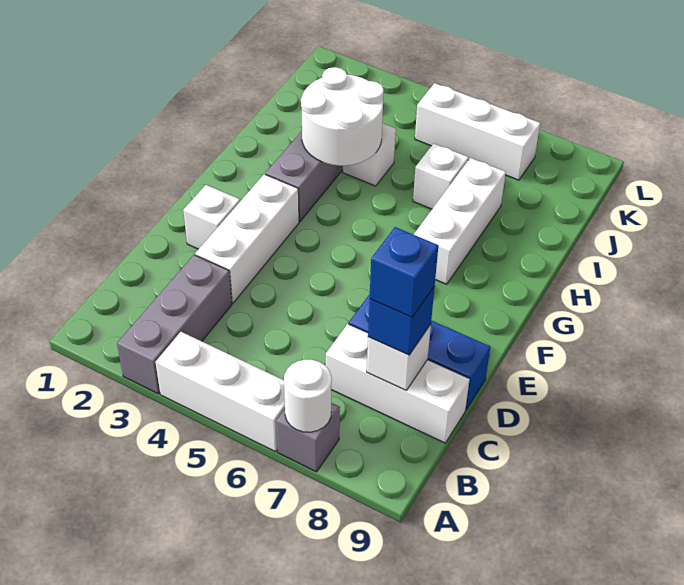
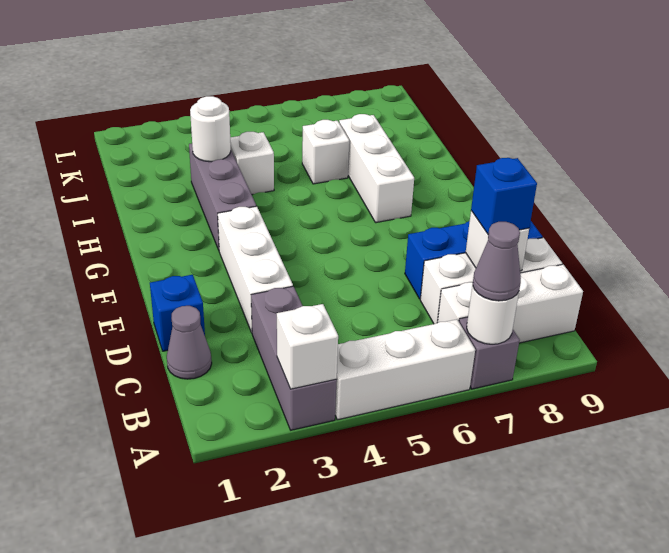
none -> grey 1x1 cone [473,222,521,301]
none -> grey 1x1 cone [167,306,212,379]
blue 1x1 brick [370,227,438,317] -> blue 1x1 brick moved to [150,275,205,351]
white 1x1 brick [183,185,240,249] -> white 1x1 brick moved to [277,304,338,389]
white 2x2 round brick [301,67,384,166] -> white 1x1 round brick [190,96,231,162]
white 1x3 brick [415,83,540,180] -> white 1x3 brick moved to [437,264,583,343]

